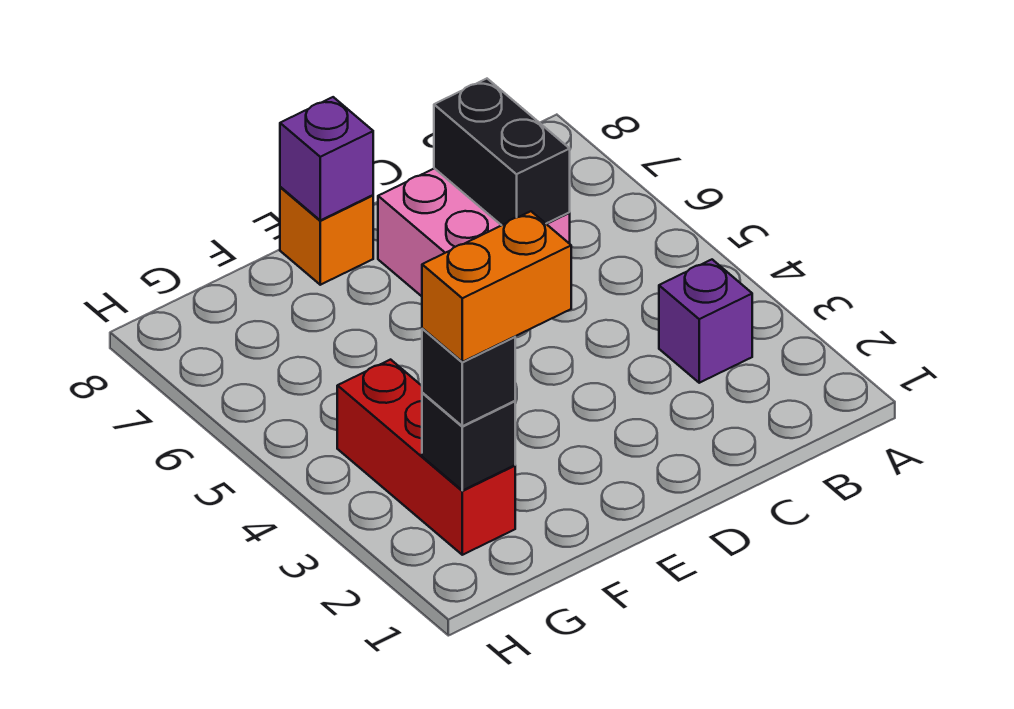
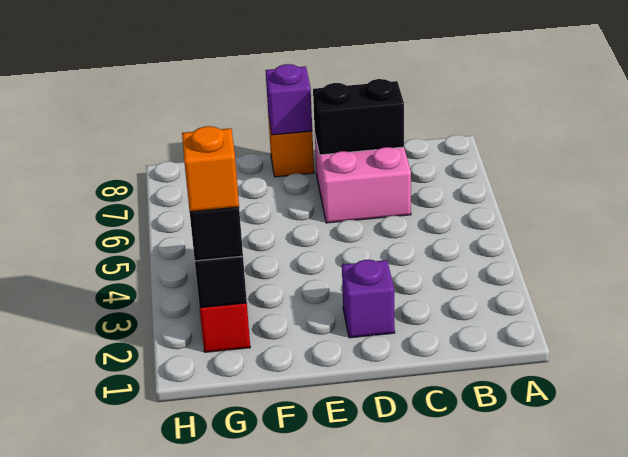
purple 1x1 brick [659,260,752,383] -> purple 1x1 brick moved to [342,260,395,338]
black 1x2 brick [434,79,570,225] -> black 1x2 brick turned to [313,79,404,155]
orange 1x2 brick [422,211,571,362] -> orange 1x1 brick [182,126,239,212]

